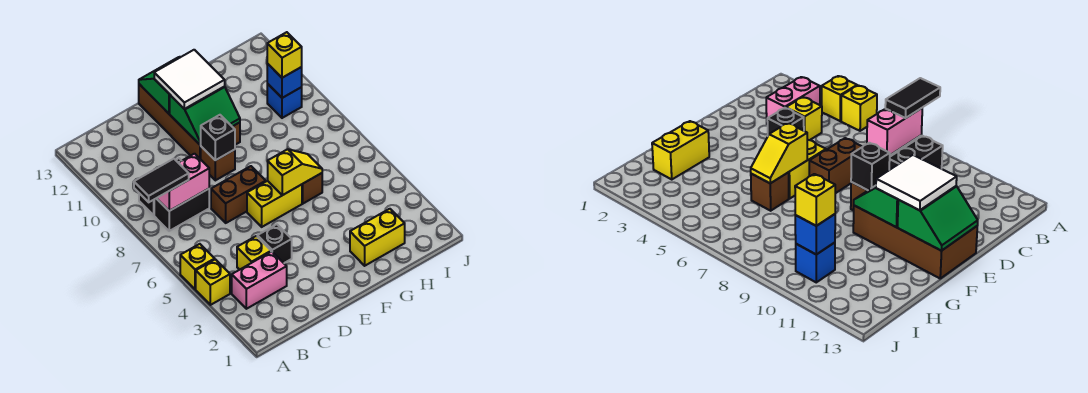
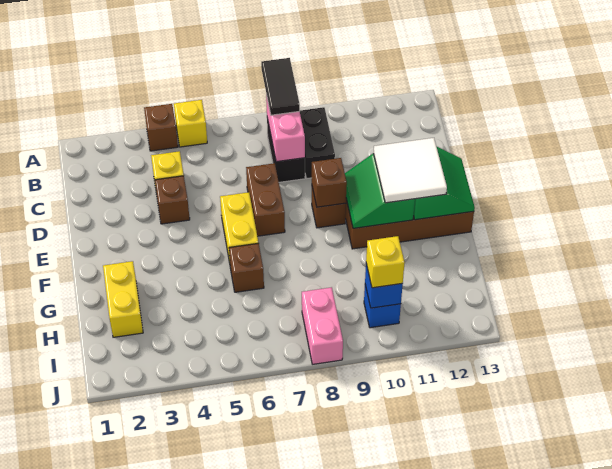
yellow 1x1 brick [196,259,230,305] -> brown 1x1 brick [144,104,178,151]
pink 1x2 brick [232,252,287,309] -> pink 1x2 brick moved to [302,287,343,364]
black 1x1 brick [257,224,292,263] -> brown 1x1 brick [155,176,190,224]
black 1x1 brick [201,115,235,160] -> brown 1x1 brick [312,158,347,207]
yellow 1x2 slope [268,149,322,195] -> none

